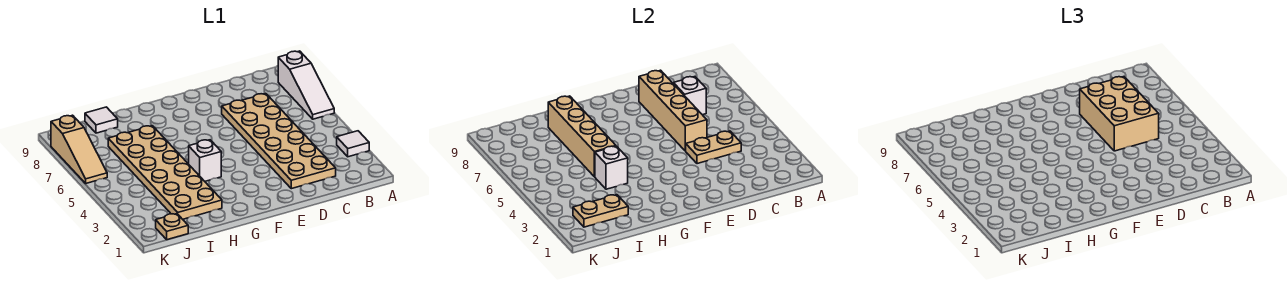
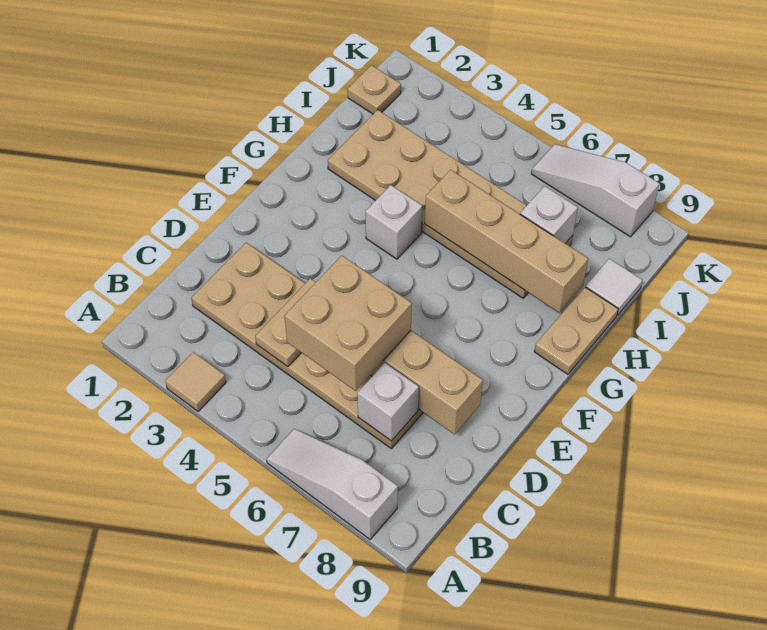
white 1x1 tile [337,131,369,157] -> tan 1x1 tile [165,352,226,412]
tan 2x3 brick [1080,77,1159,151] -> tan 2x2 brick [285,256,412,391]
white 1x1 brick [595,146,628,189] -> white 1x1 brick moved to [520,186,578,244]
tan 1x2 plate [573,195,628,227] -> tan 1x2 plate moved to [534,287,618,374]
tan 1x3 slope [51,115,107,183] -> white 1x3 slope [531,144,660,237]

